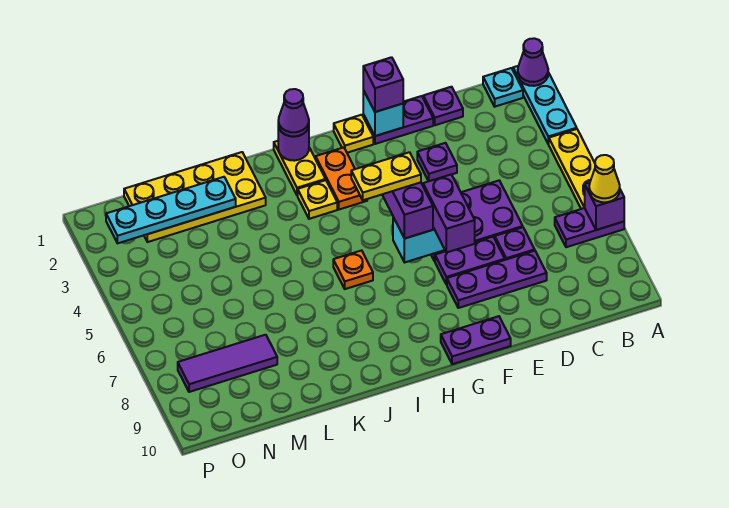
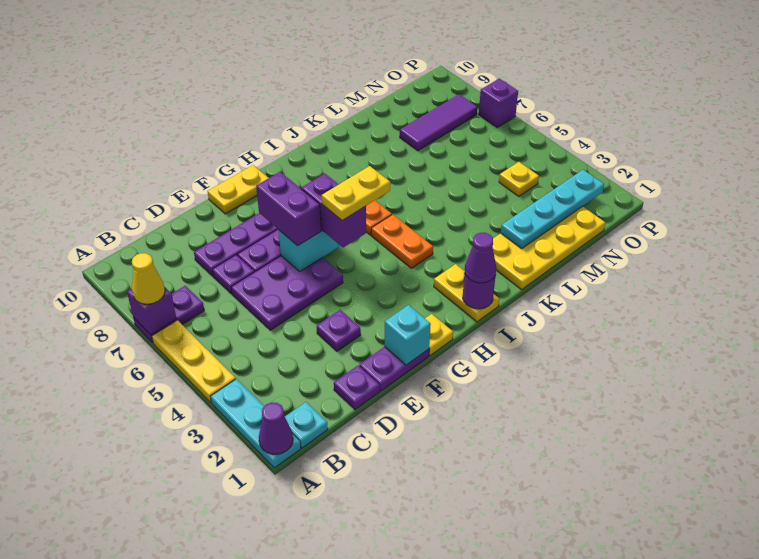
purple 1x1 brick [363,57,403,112] -> purple 1x1 brick moved to [479,78,518,127]
purple 1x2 plate [441,316,511,364] -> yellow 1x2 plate [207,165,268,214]
orange 1x2 plate [316,147,367,209] -> orange 1x2 plate moved to [371,214,433,268]
yellow 1x1 plate [298,180,337,219] -> yellow 1x1 plate moved to [499,162,539,196]

